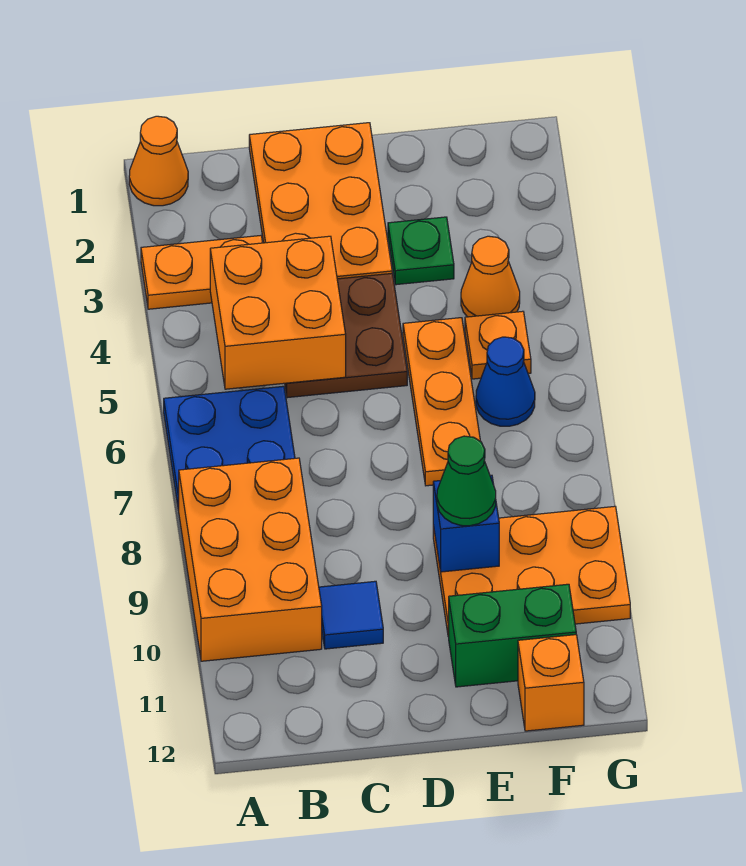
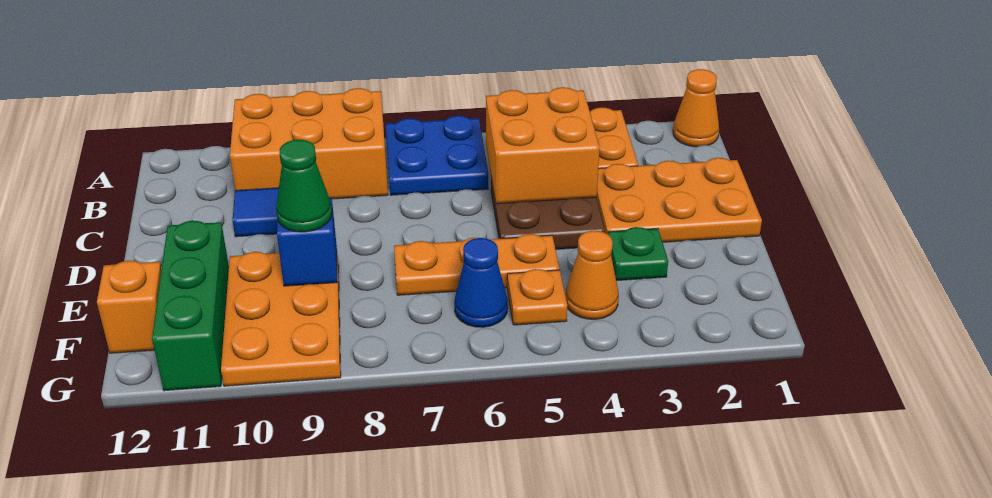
green 1x2 brick [448,584,576,687] -> green 1x3 brick [152,221,229,391]

